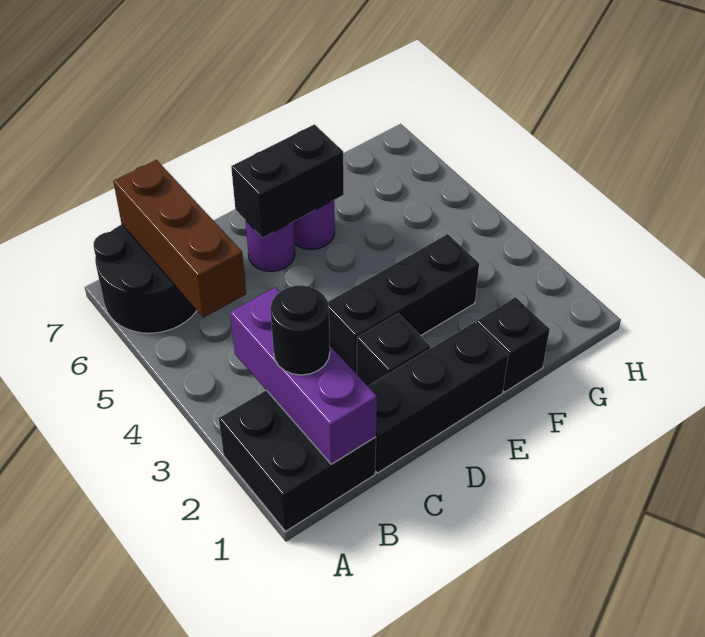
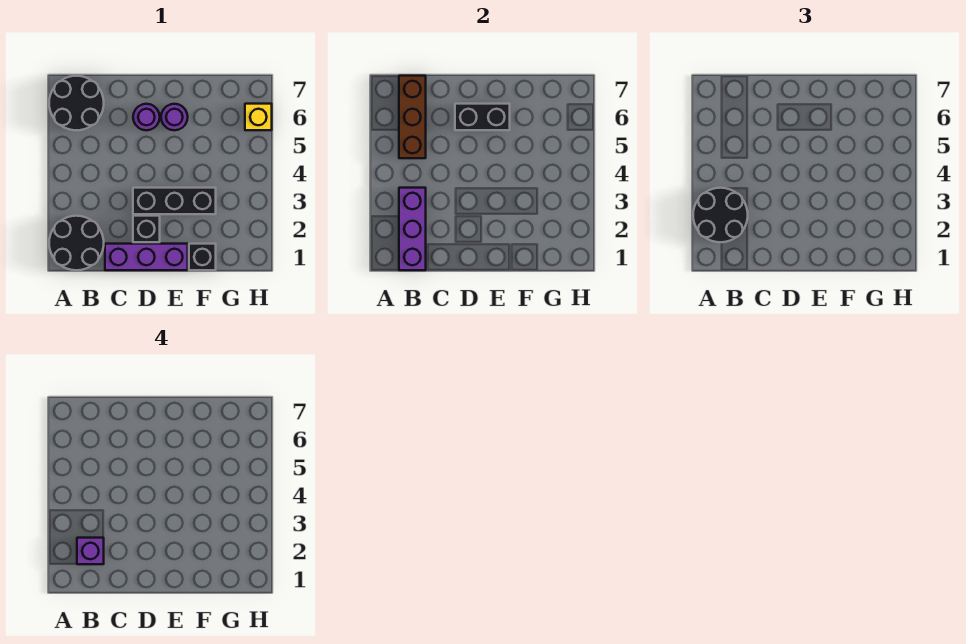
black 2x2 brick [219,390,376,531] -> black 2x2 round brick [49,216,104,270]
black 1x1 round brick [270,285,330,375] -> black 2x2 round brick [693,188,748,242]
none -> purple 1x1 brick [77,538,104,564]
black 1x3 brick [368,322,508,473] -> purple 1x3 brick [105,244,188,270]
none -> yellow 1x1 brick [245,104,272,130]

